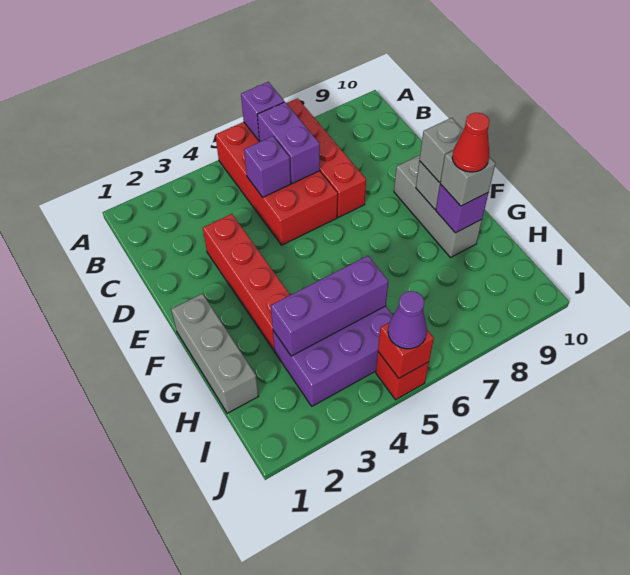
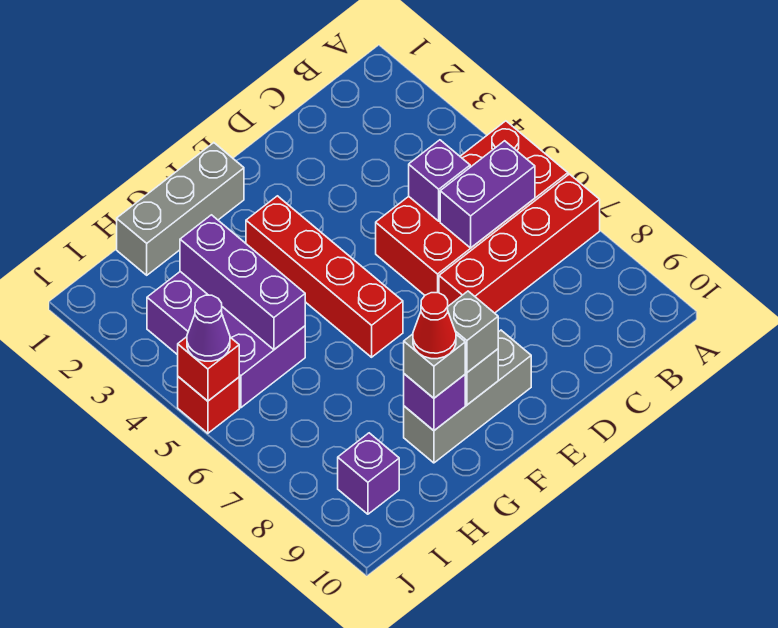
purple 1x1 brick [241,82,284,140] -> purple 1x1 brick moved to [338,433,399,514]
red 1x4 brick [203,214,290,351] -> red 1x4 brick turned to [246,196,403,357]

